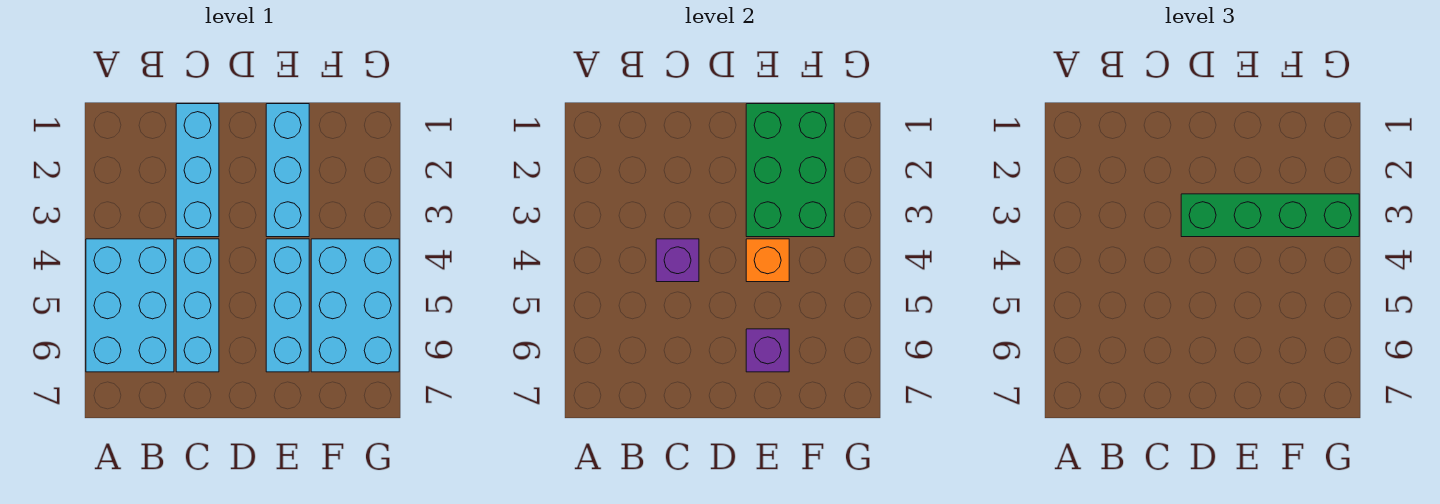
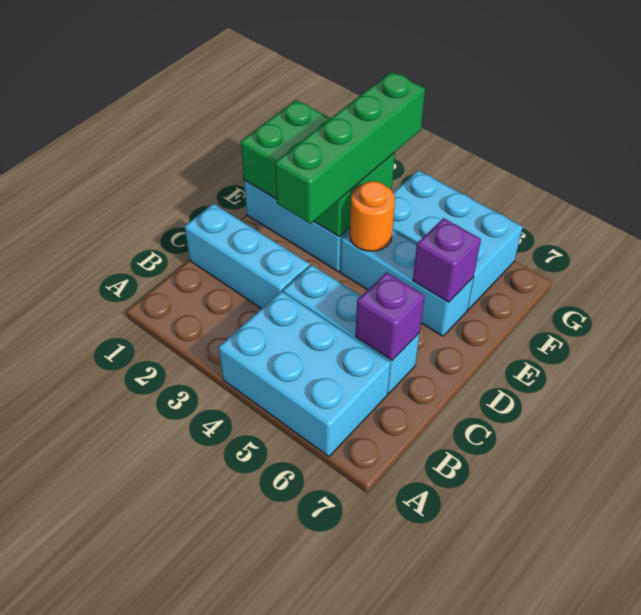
purple 1x1 brick [656,239,699,282] -> purple 1x1 brick moved to [355,272,425,360]
orange 1x1 brick [746,239,789,282] -> orange 1x1 round brick [350,181,395,251]

